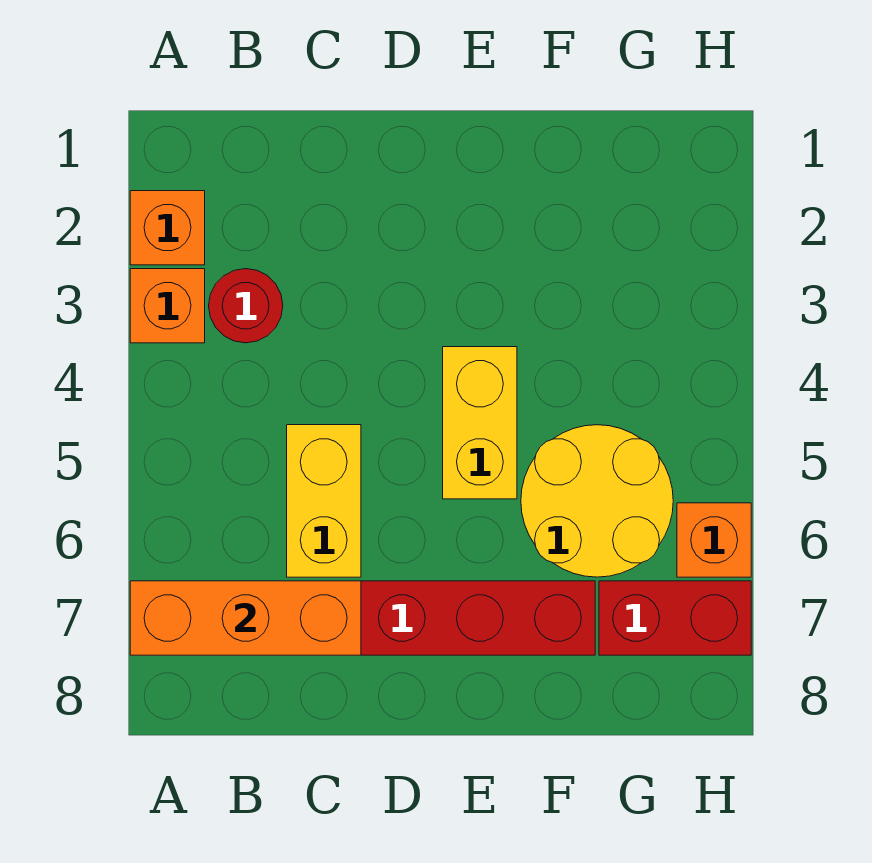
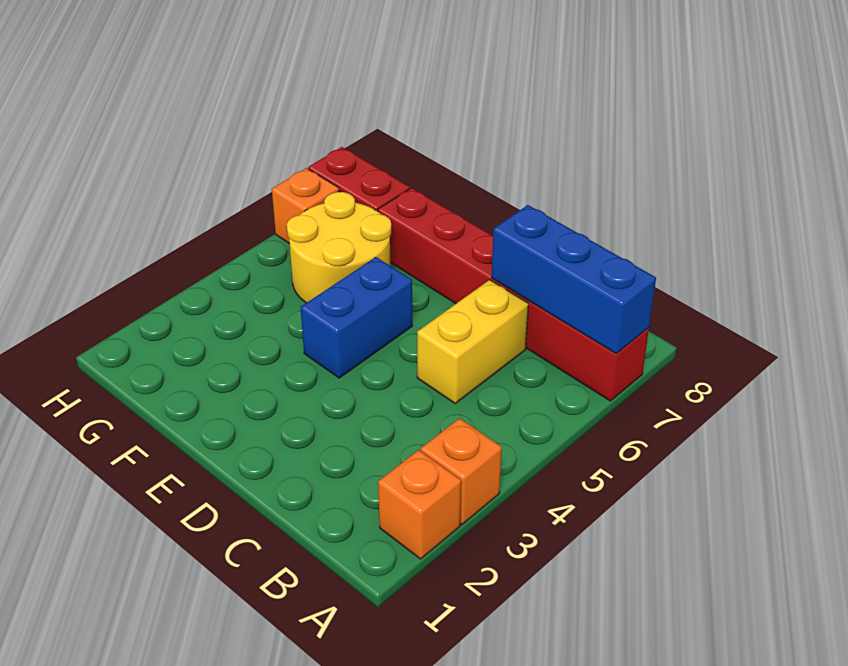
orange 1x3 brick [130,581,361,655] -> blue 1x3 brick [492,205,656,354]
red 1x1 round brick [209,269,283,343] -> none
yellow 1x2 brick [443,347,517,499] -> blue 1x2 brick [301,257,412,378]

